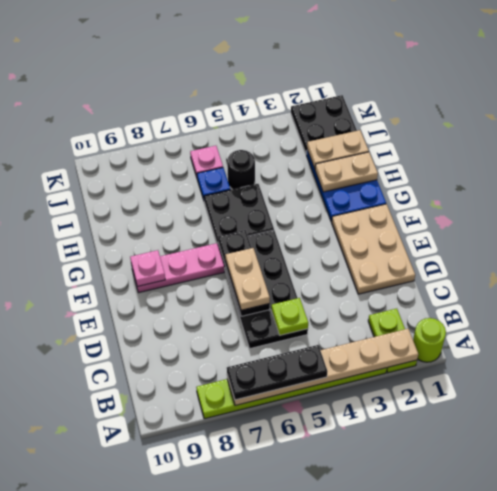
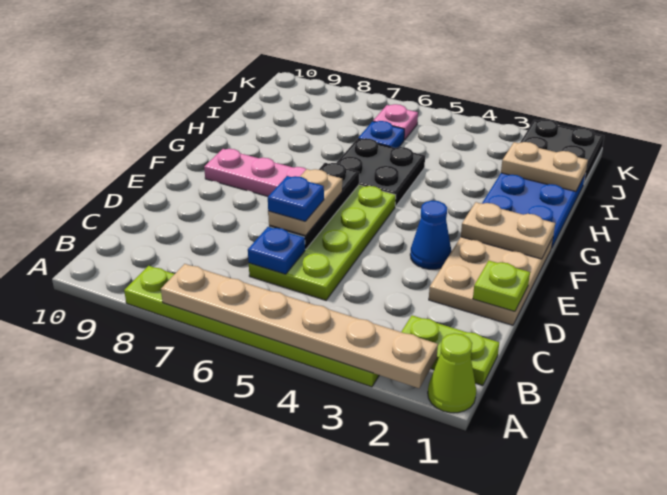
lime 1x1 round brick [413,318,446,362] -> lime 1x1 cone [428,333,476,413]
lime 1x2 plate [368,309,417,373] -> lime 1x2 plate turned to [401,315,499,386]
black 1x3 plate [227,345,327,400] -> none
black 2x4 plate [219,230,308,348] -> lime 2x4 plate [249,185,396,300]
lime 1x1 plate [271,298,308,336] -> lime 1x1 plate moved to [473,261,530,311]
none -> blue 1x1 plate [248,227,305,274]
none -> blue 1x1 plate [268,176,324,221]
none -> blue 1x1 cone [410,201,452,269]
pink 1x1 plate [130,250,165,286] -> none
tan 1x2 plate [315,152,378,192] -> tan 1x2 plate moved to [461,202,555,259]
black 1x1 round brick [227,150,255,189] -> none

